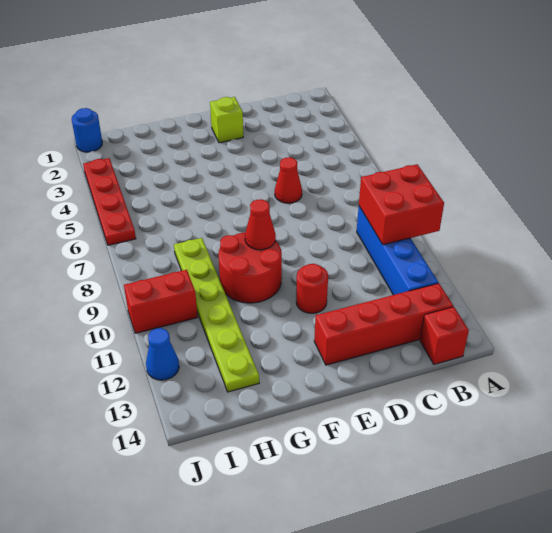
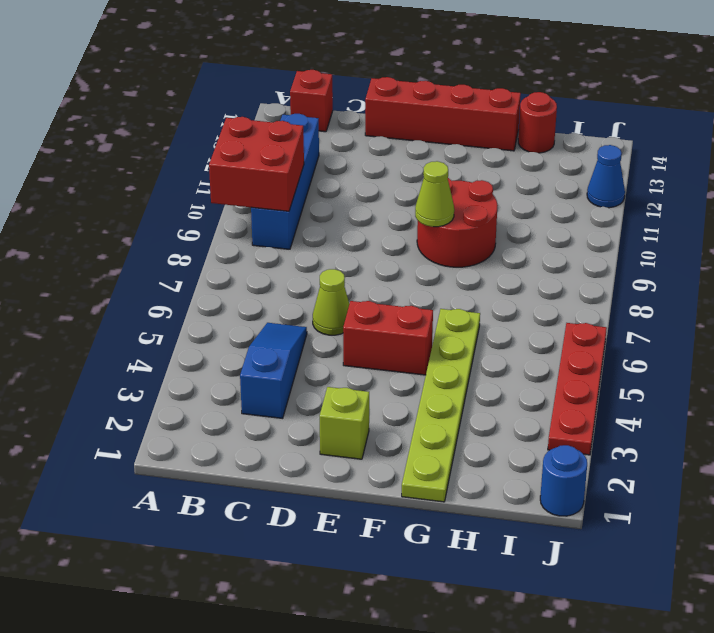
red 1x4 brick [314,283,453,365] -> red 1x4 brick moved to [365,77,521,151]
none -> blue 1x3 slope [240,323,307,418]
red 1x1 cone [275,157,302,203] -> lime 1x1 cone [313,269,349,335]
red 1x1 round brick [296,264,328,313] -> red 1x1 round brick moved to [518,92,557,153]
red 1x1 cone [245,199,276,250] -> lime 1x1 cone [415,161,454,227]
lime 1x6 plate [174,238,259,392] -> lime 1x6 plate moved to [402,309,480,502]
red 1x2 brick [124,270,198,333] -> red 1x2 brick moved to [343,301,433,375]

